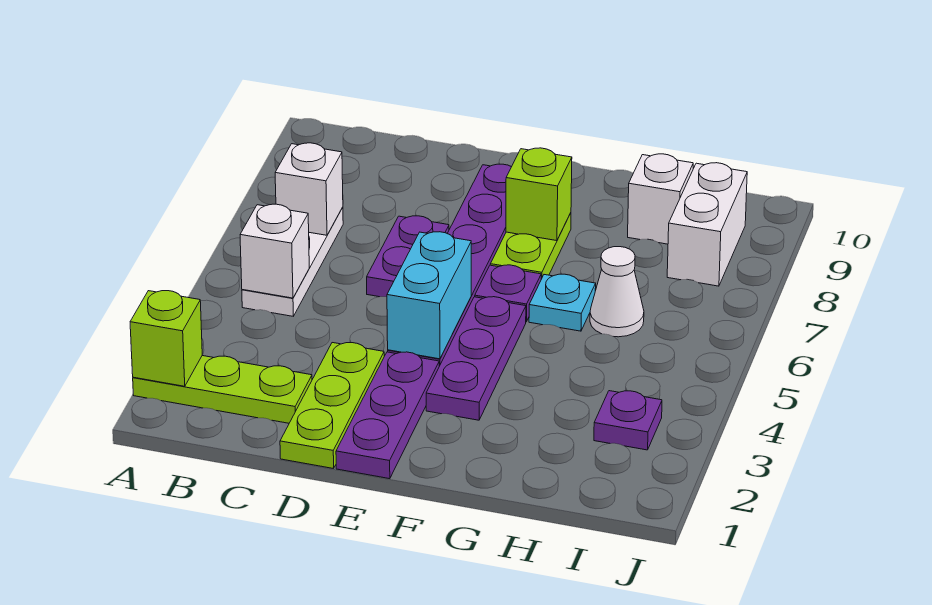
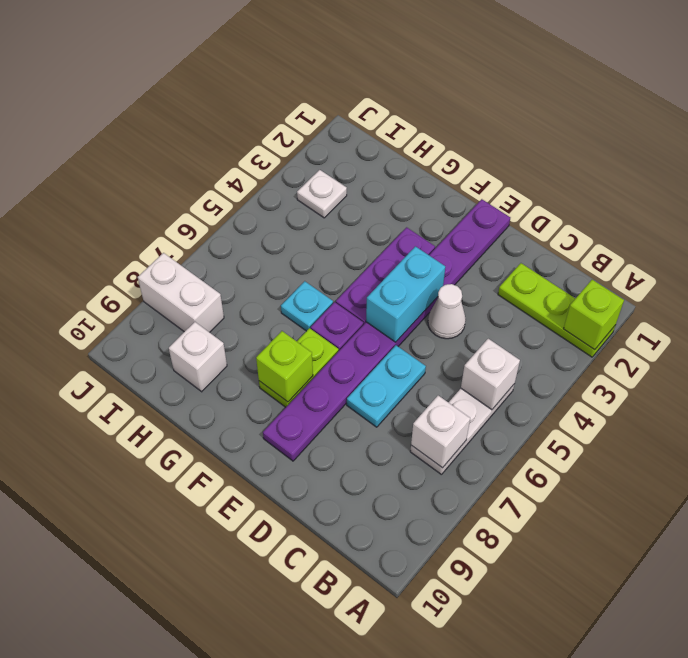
lime 1x3 plate [280,343,384,469] -> none
purple 1x2 plate [367,216,449,297] -> cyan 1x2 plate [347,345,426,427]
white 1x1 cone [590,247,644,337] -> white 1x1 cone moved to [428,284,466,339]
purple 1x1 plate [594,391,662,450] -> white 1x1 plate [297,170,347,218]
white 1x2 brick [667,163,747,286] -> white 1x2 brick turned to [138,253,224,332]

